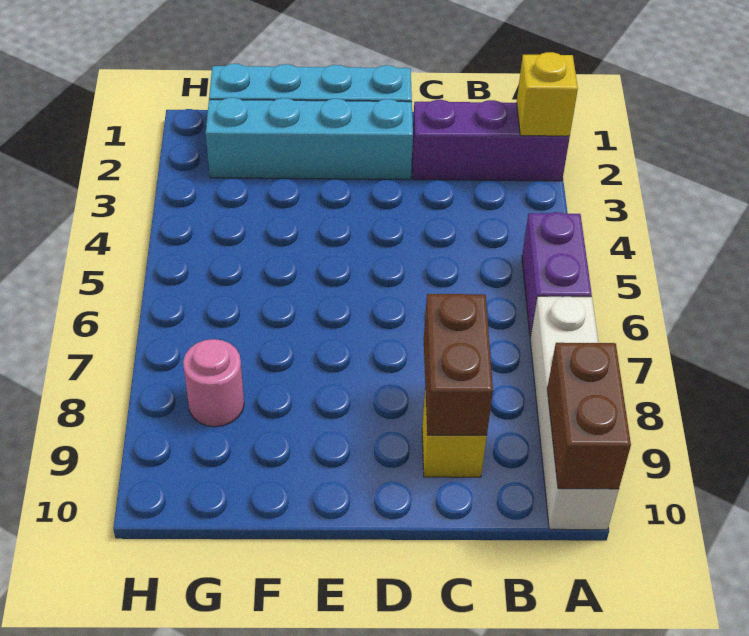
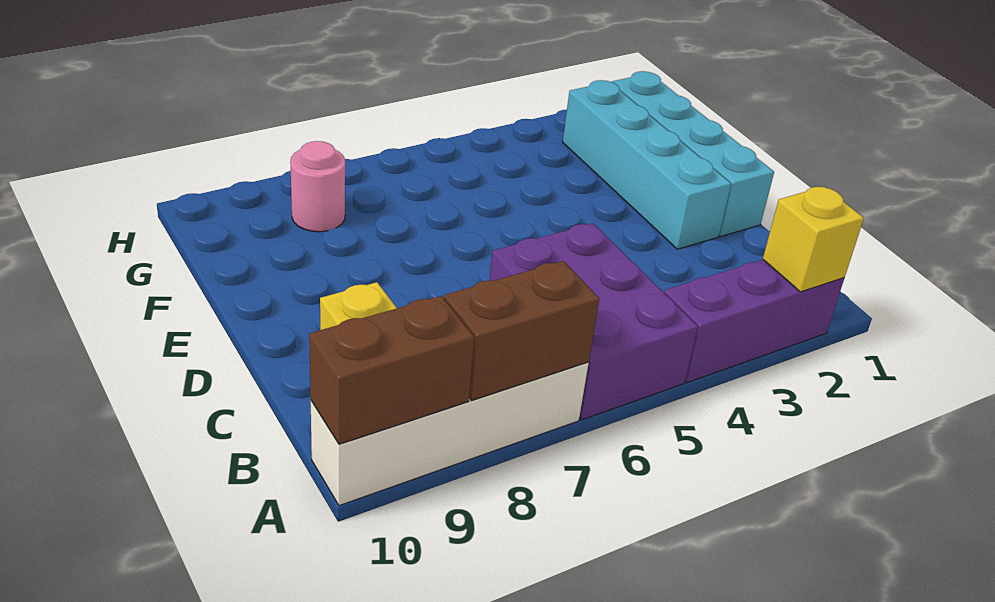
purple 1x3 brick [412,100,570,181] -> purple 1x3 brick turned to [664,260,844,383]
purple 1x2 brick [522,212,592,338] -> purple 2x3 brick [490,223,698,420]
brown 1x2 brick [424,294,493,435] -> brown 1x2 brick moved to [444,261,599,400]

